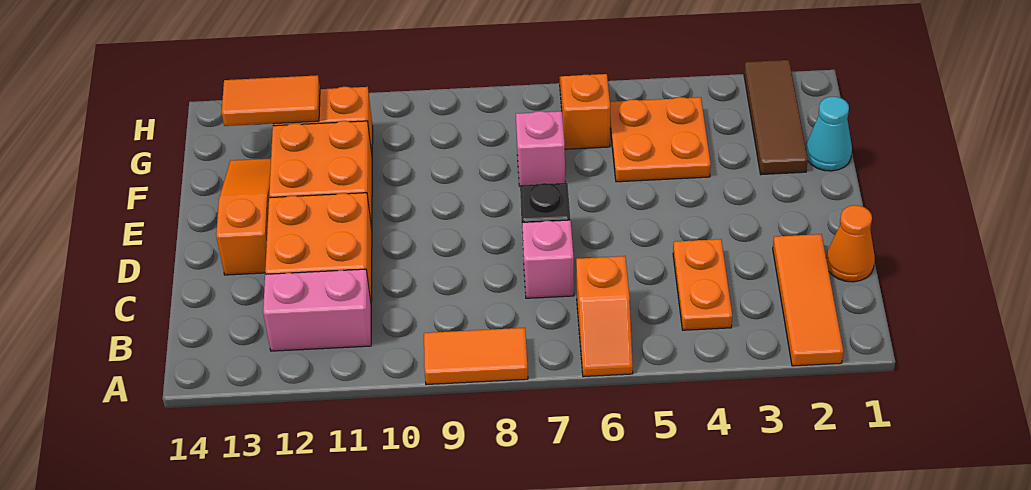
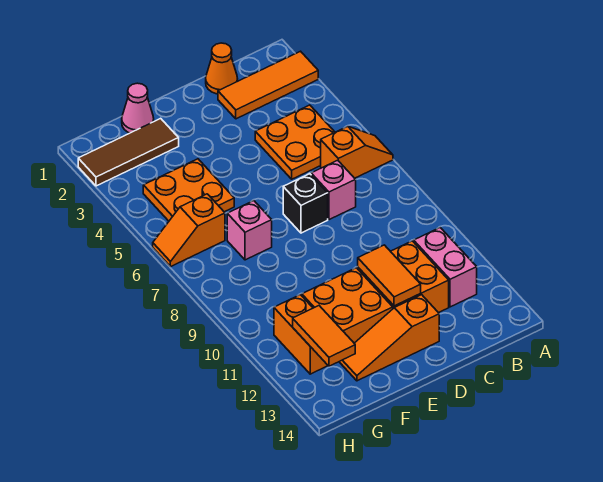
orange 1x2 tile [424,328,528,385] -> orange 1x2 tile moved to [358,245,421,306]
orange 1x2 plate [673,239,732,330] -> orange 2x2 plate [255,105,335,179]
cyan 1x1 cone [806,97,852,171] -> pink 1x1 cone [122,83,154,133]

